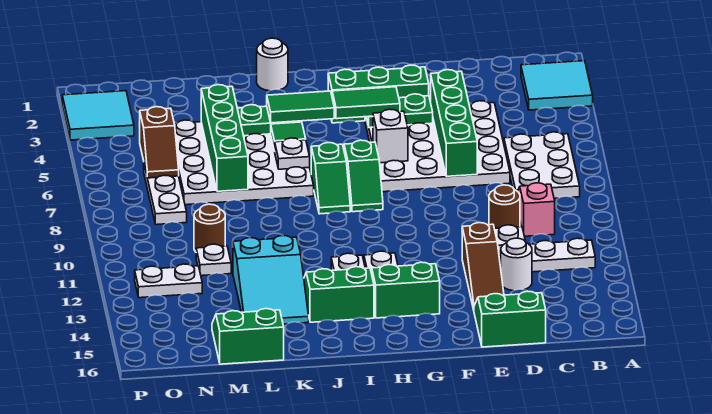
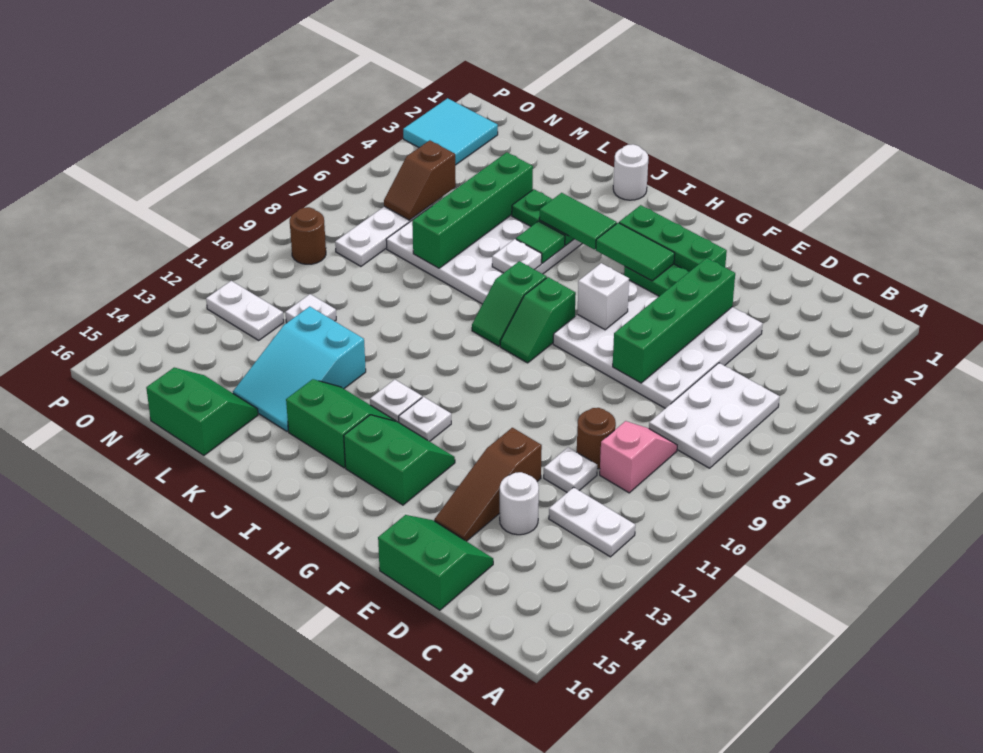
cyan 2x2 tile [521,61,593,110] -> none
brown 1x1 round brick [194,204,225,252] -> brown 1x1 round brick moved to [290,207,326,264]

